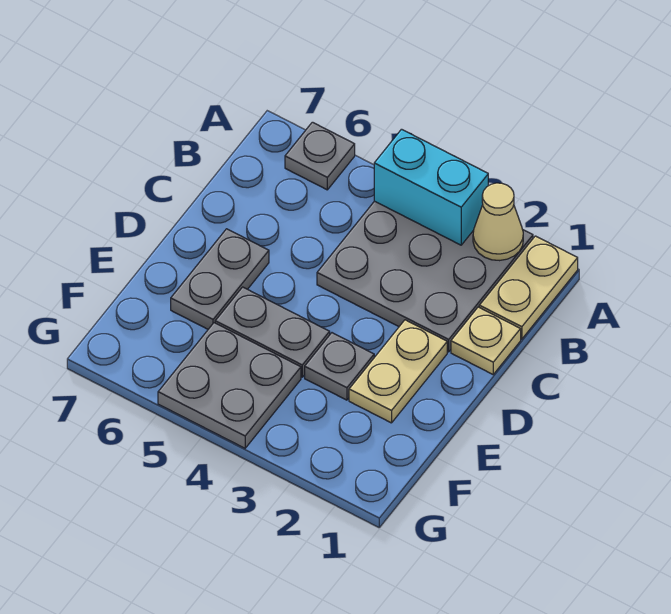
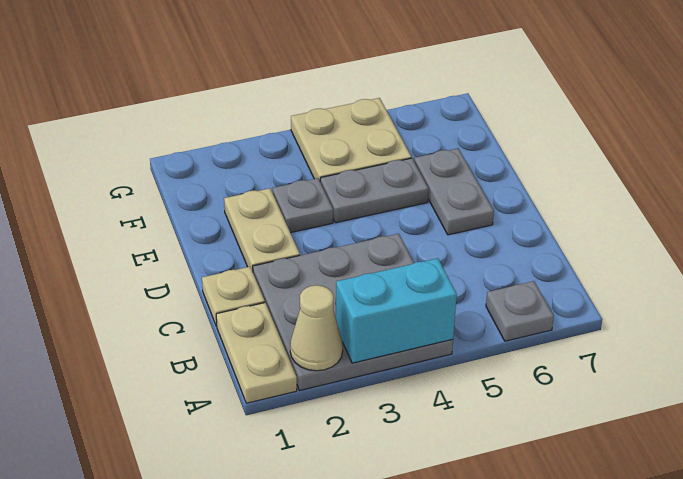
grey 2x2 plate [158,323,301,448] -> tan 2x2 plate [291,98,411,180]

